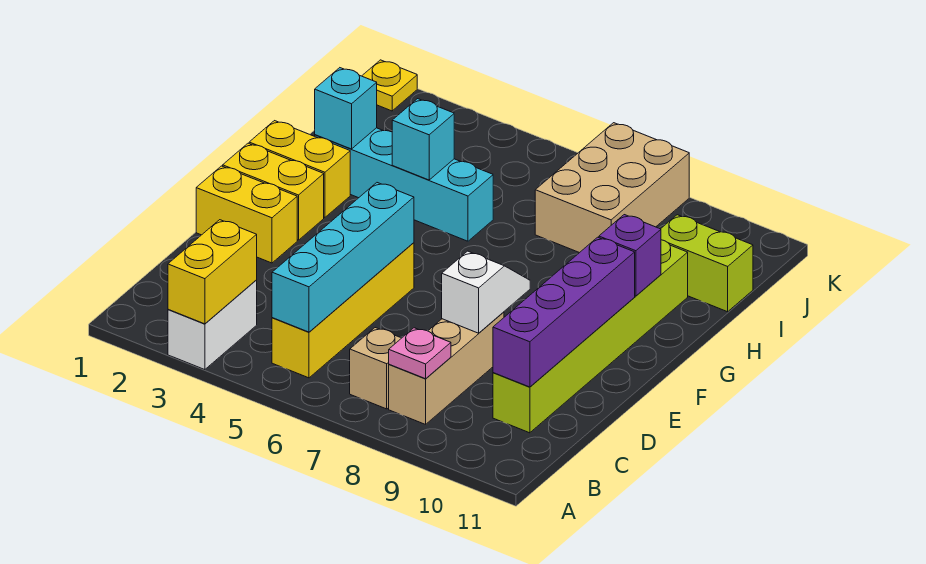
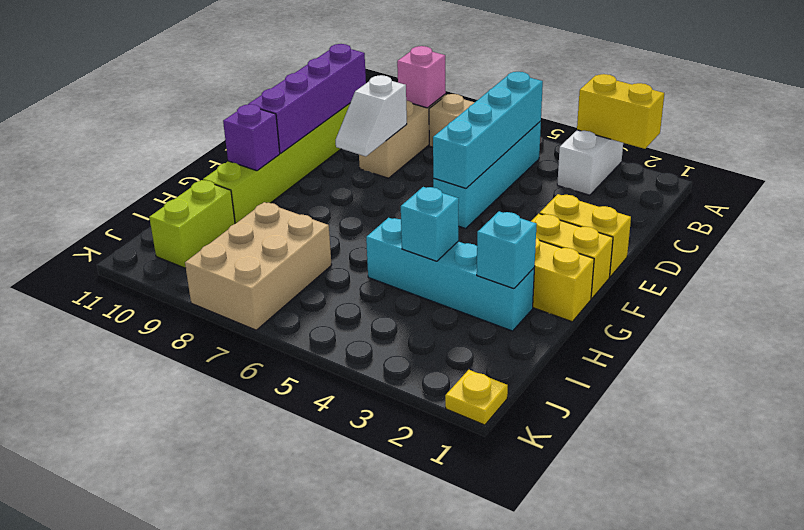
yellow 1x2 brick [168,220,257,324] -> yellow 1x2 brick turned to [577,74,664,149]
yellow 1x4 brick [272,243,414,378] -> cyan 1x4 brick [433,121,541,228]
pink 1x1 plate [389,328,451,379] -> pink 1x1 brick [397,46,446,108]
lime 1x2 brick [661,215,753,312] -> lime 1x2 brick turned to [149,180,235,268]

